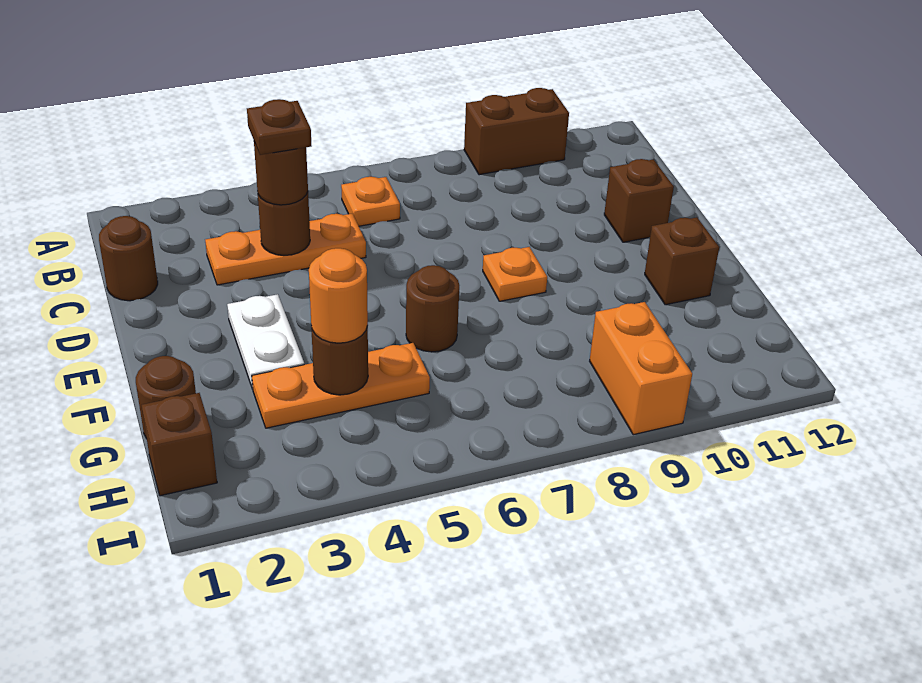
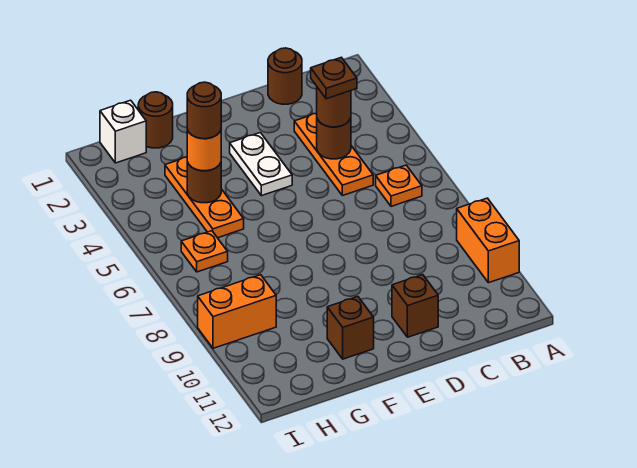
brown 1x2 brick [464,88,569,175] -> orange 1x2 brick [457,198,519,283]
white 1x2 plate [227,294,304,389] -> white 1x2 plate turned to [230,133,292,196]
orange 1x1 plate [483,247,547,301] -> orange 1x1 plate moved to [181,231,228,272]
brown 1x1 round brick [406,265,459,352] -> brown 1x1 round brick moved to [187,82,221,139]
brown 1x1 brick [141,393,217,496] -> white 1x1 brick [100,100,146,163]

